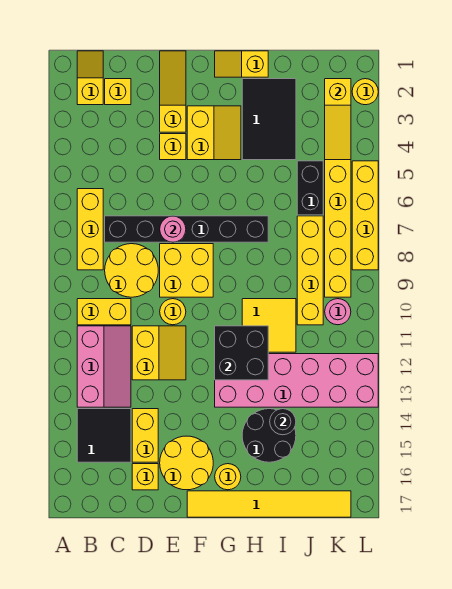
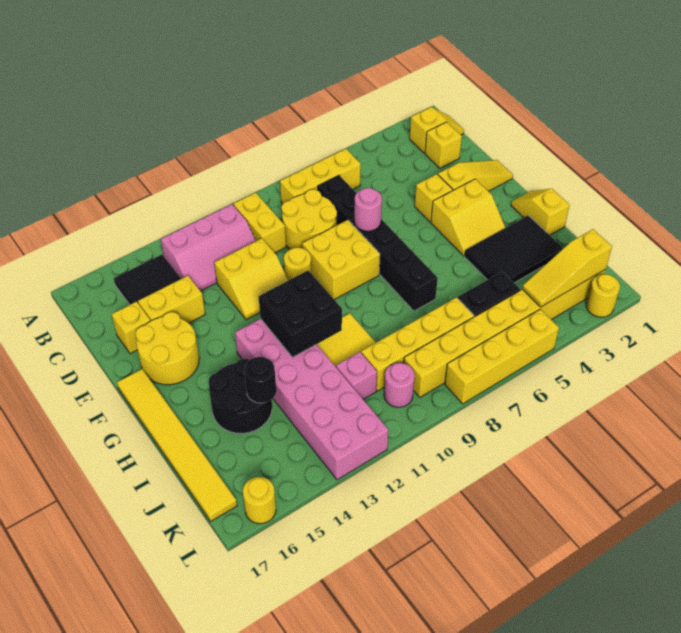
yellow 1x1 round brick [215,464,241,490] -> yellow 1x1 round brick moved to [243,477,276,524]
none -> pink 1x1 brick [336,352,377,399]

